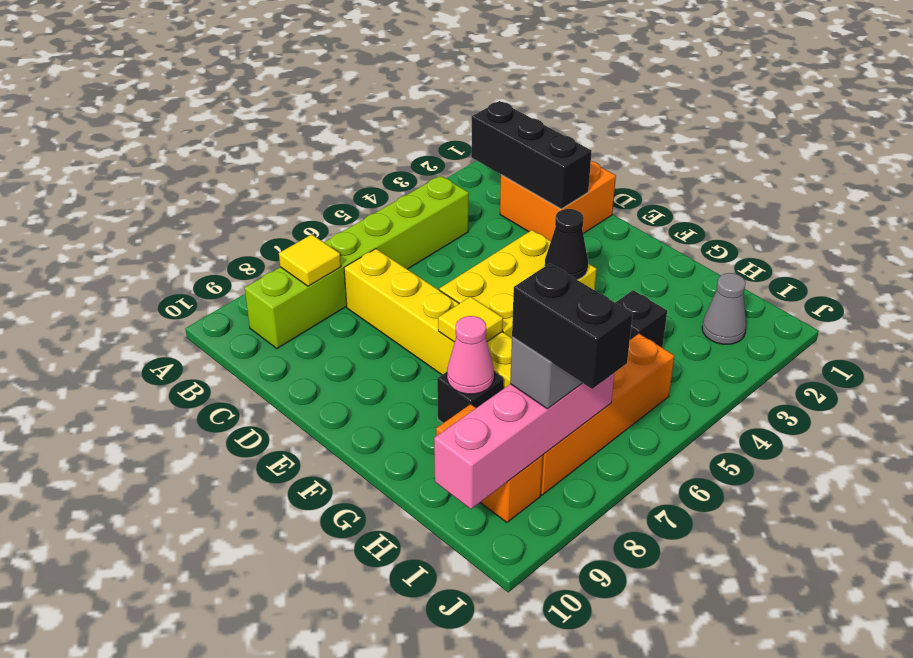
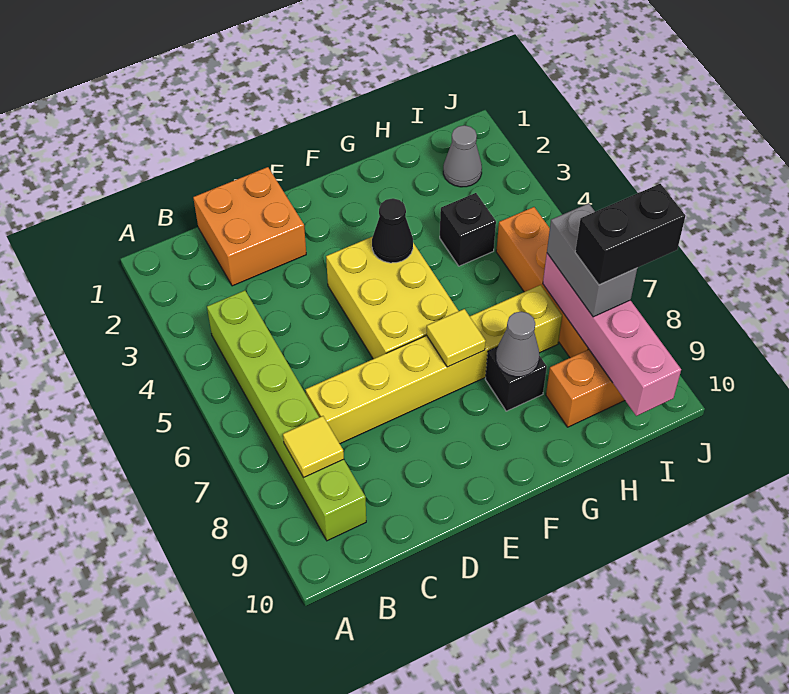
black 1x3 brick [471,101,592,209] -> none
pink 1x1 cone [447,316,494,394] -> grey 1x1 cone [496,312,539,377]

